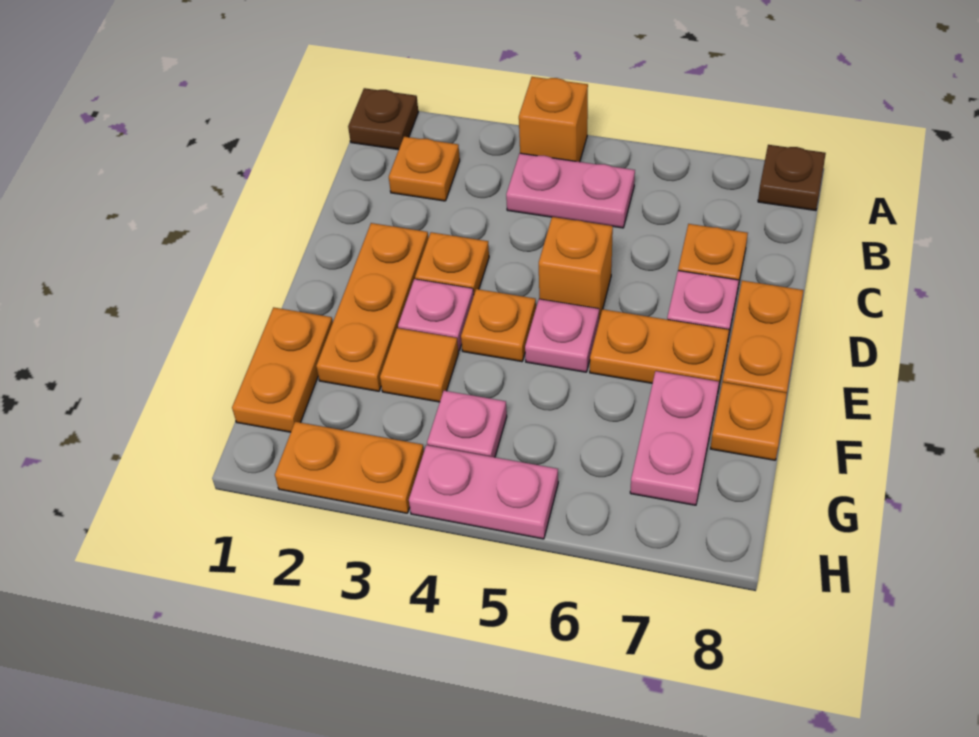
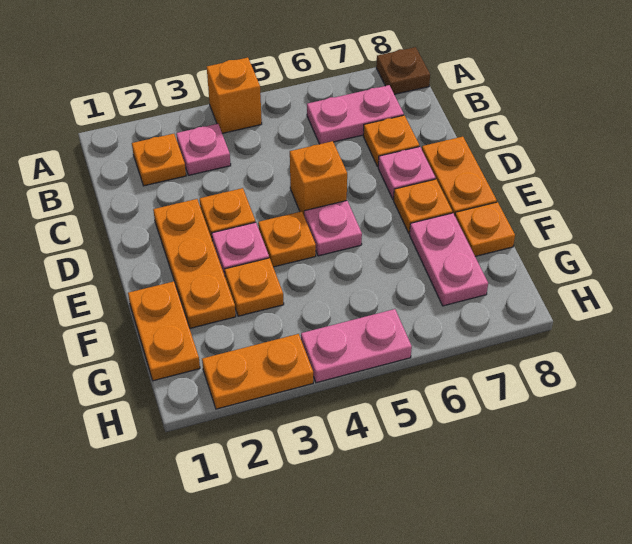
brown 1x1 plate [348,88,418,150] -> none
pink 1x2 plate [506,153,635,228] -> pink 1x2 plate moved to [307,85,404,144]
orange 1x2 plate [590,309,729,390] -> orange 1x1 plate [394,179,452,233]
orange 1x1 tile [380,328,459,402] -> orange 1x1 plate [225,258,284,316]
pink 1x1 plate [427,391,507,457] -> pink 1x1 plate moved to [176,124,231,175]

